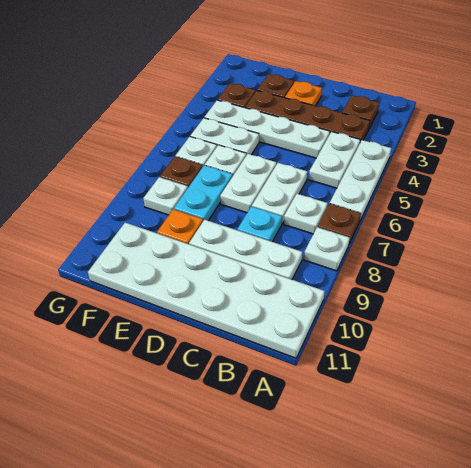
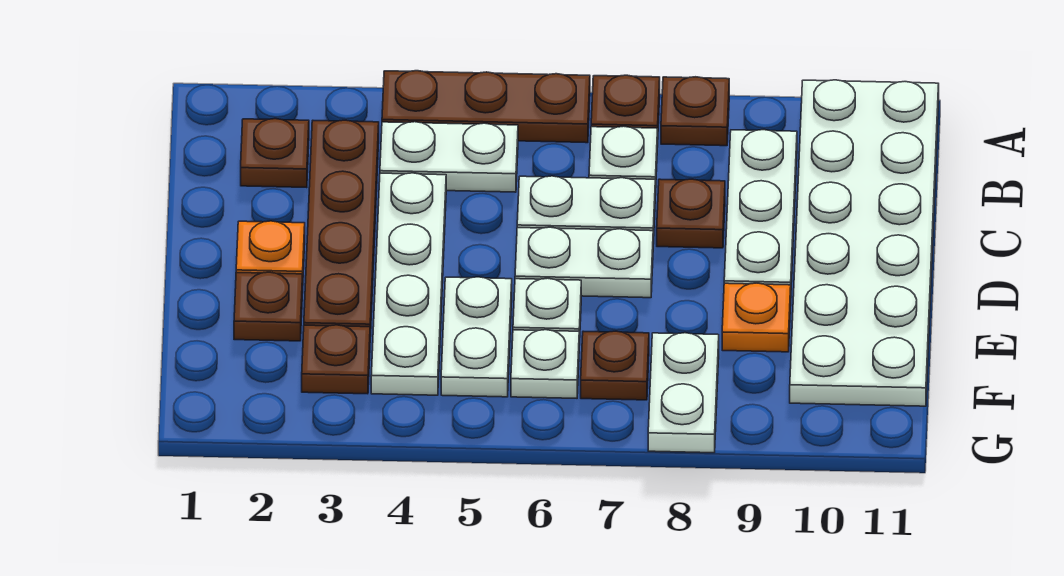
white 1x3 plate [330,140,391,220] -> brown 1x3 plate [382,71,590,143]
white 1x1 plate [304,227,349,271] -> brown 1x1 plate [661,77,729,146]
cyan 1x1 plate [237,206,282,242] -> brown 1x1 plate [657,179,725,248]
cyan 1x2 plate [174,165,233,221] -> none
white 1x1 plate [143,177,188,215] -> white 1x2 plate [648,333,719,453]

